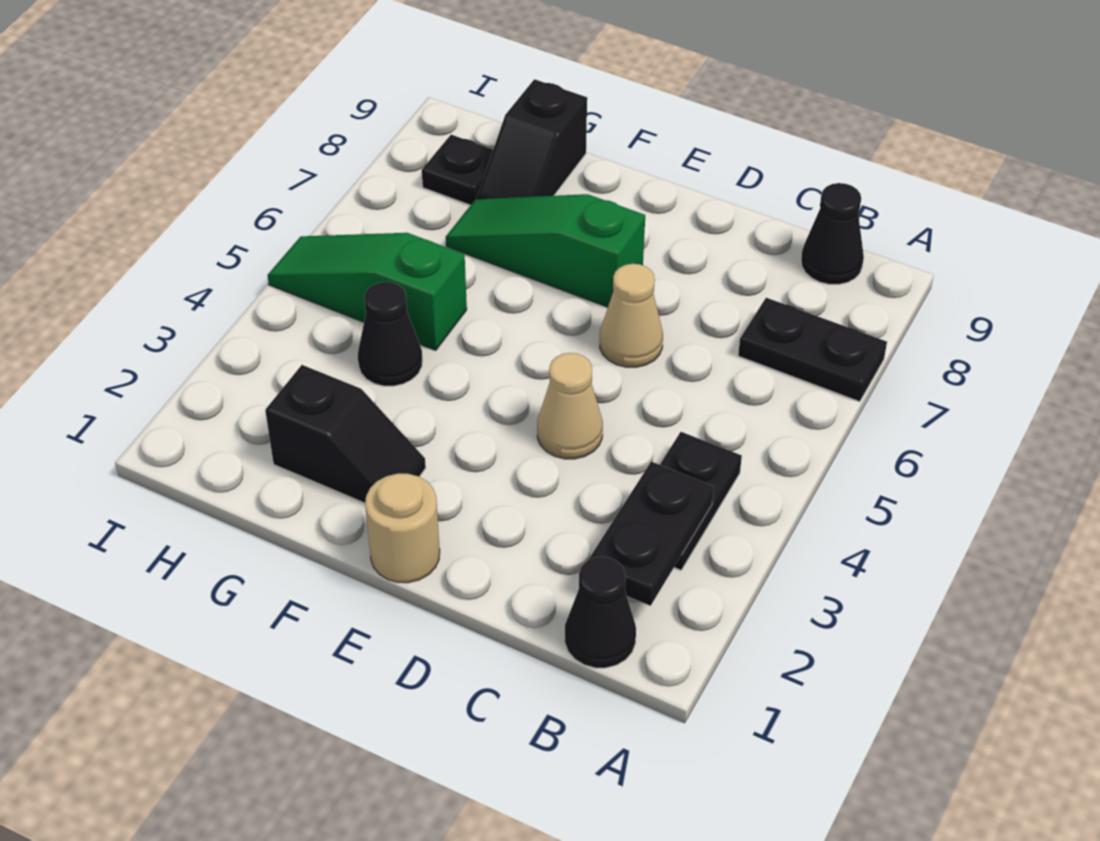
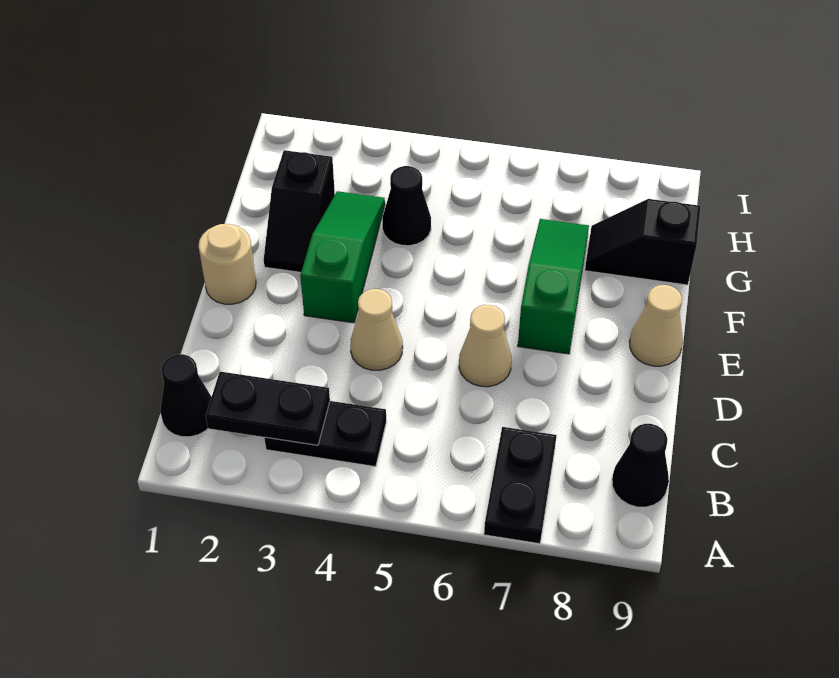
none -> tan 1x1 cone [629,285,683,366]
green 1x3 slope [268,233,467,350] -> green 1x3 slope moved to [300,191,385,323]
black 1x1 plate [422,135,493,205] -> none

